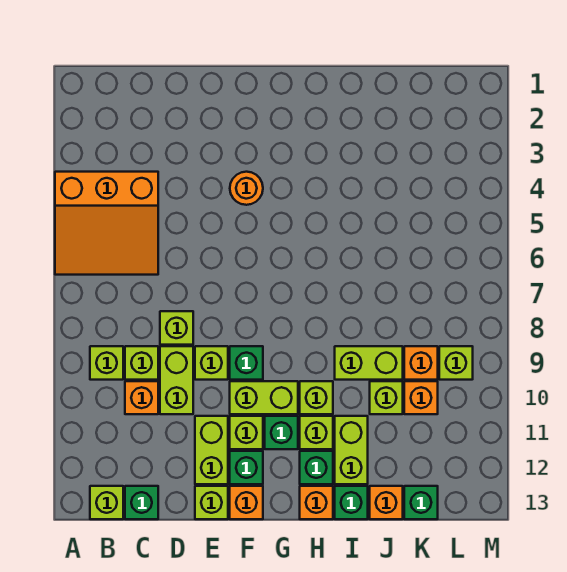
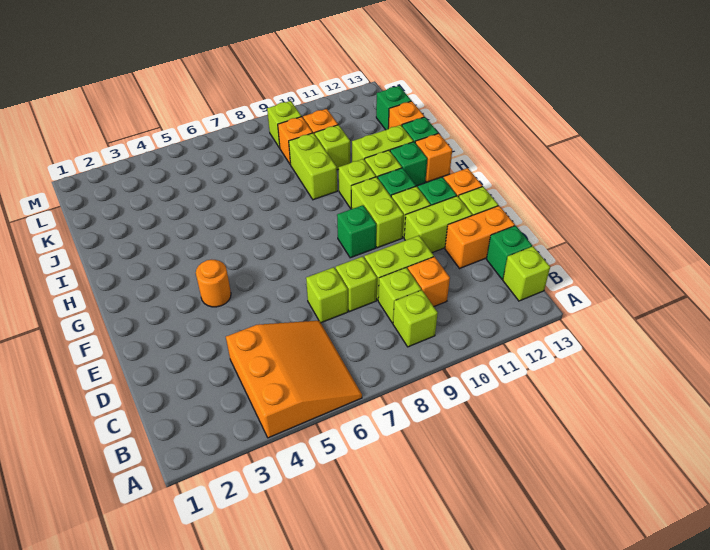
none -> orange 1x2 brick [445,206,515,269]
lime 1x1 brick [195,346,228,380] -> lime 1x1 brick moved to [306,267,348,323]

